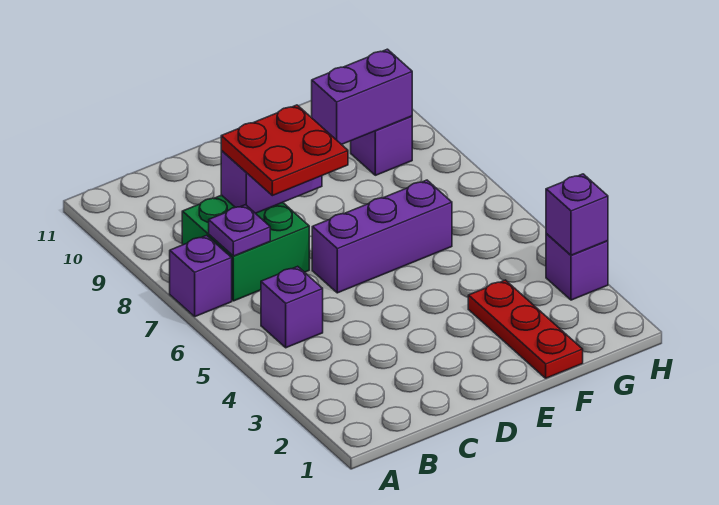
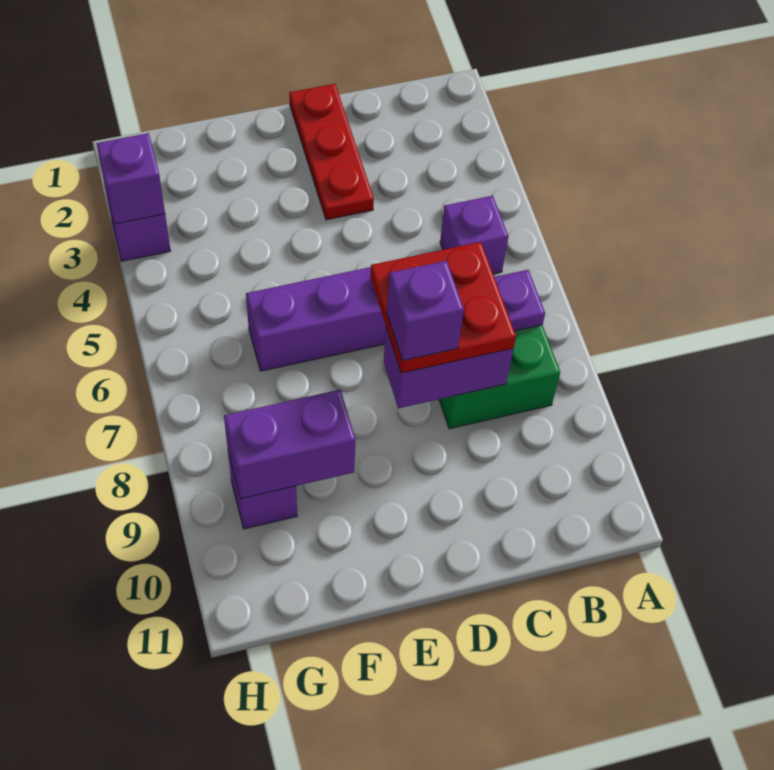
purple 1x1 brick [170,235,232,317] -> purple 1x1 brick moved to [387,261,464,361]
red 1x3 plate [468,280,583,378] -> red 1x3 plate moved to [289,84,374,220]

